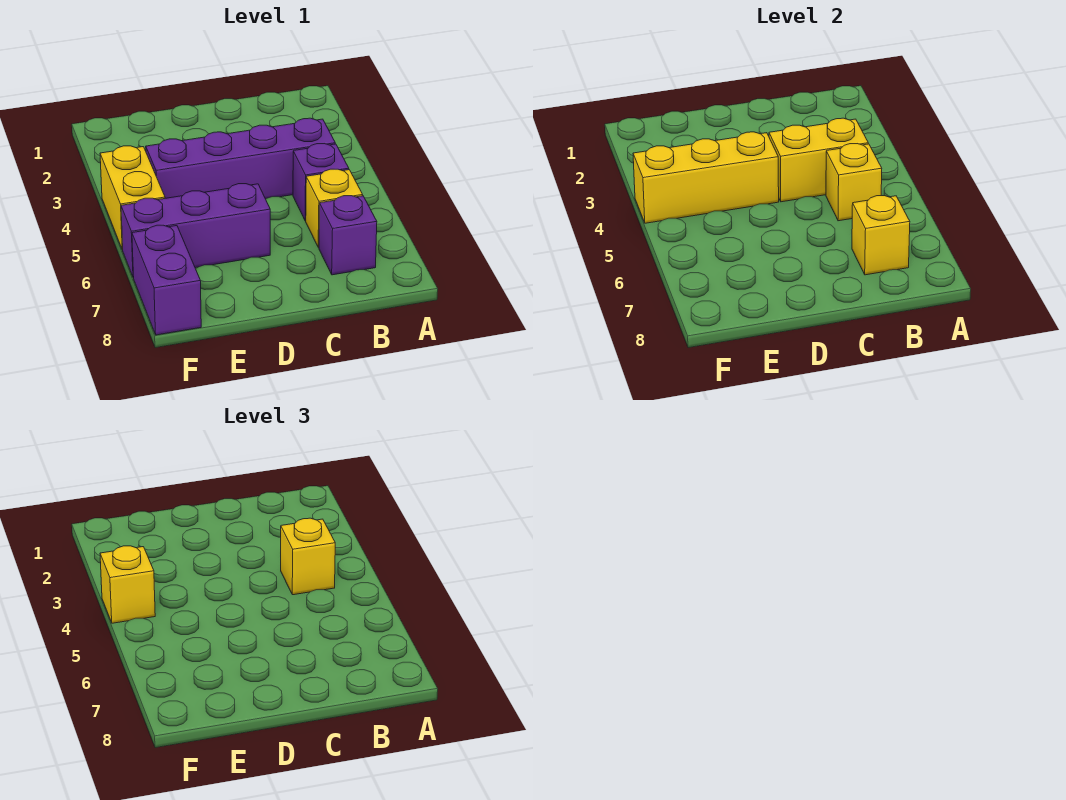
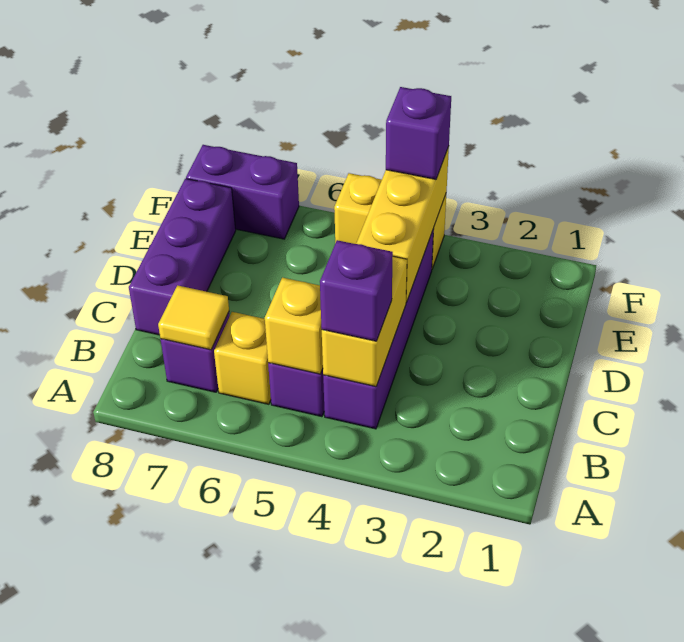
yellow 1x1 brick [281,518,335,595] -> purple 1x1 brick [320,240,393,341]
yellow 1x1 brick [852,196,910,275] -> yellow 1x1 tile [158,285,229,350]
purple 1x3 brick [121,184,270,278] -> purple 1x3 brick moved to [129,179,236,335]
yellow 1x1 brick [100,546,155,623] -> purple 1x1 brick [386,87,451,179]

